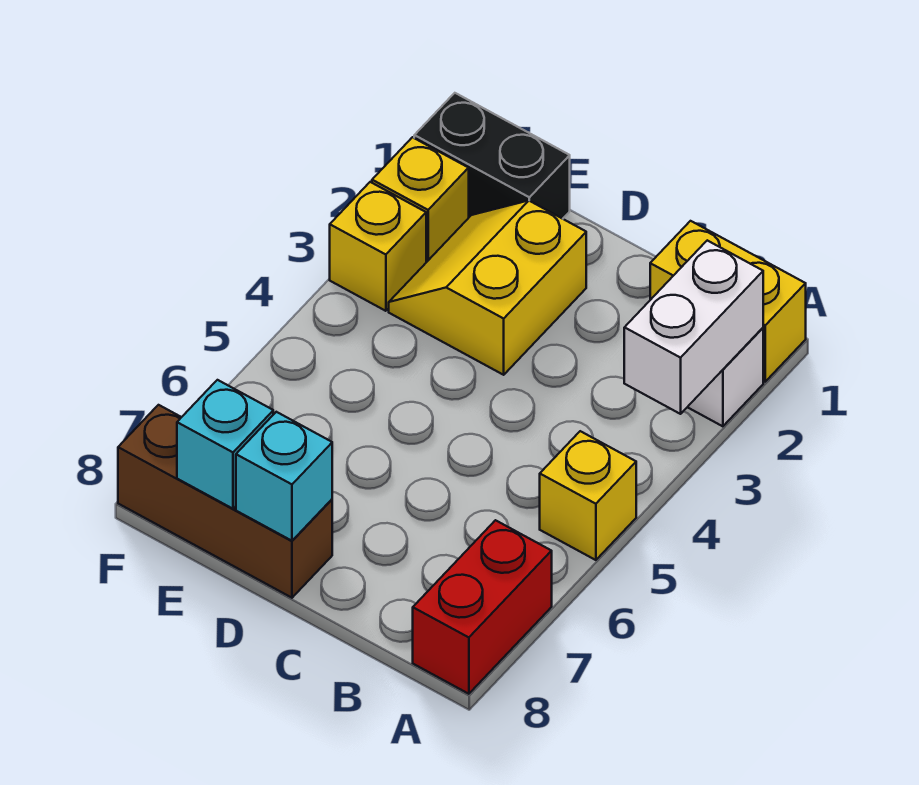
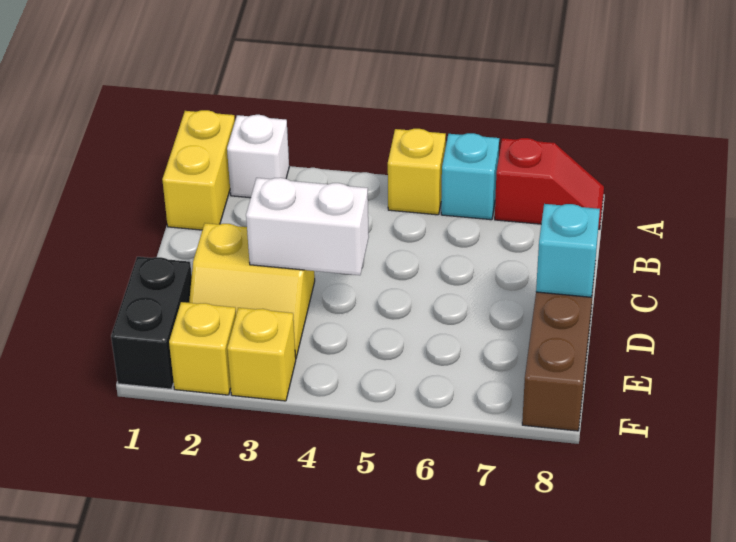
white 1x2 brick [624,240,763,414] -> white 1x2 brick moved to [246,178,369,275]
red 1x2 brick [413,520,552,694] -> red 1x2 slope [495,138,604,229]
cyan 1x1 brick [177,380,273,509] -> cyan 1x1 brick moved to [441,133,499,220]

